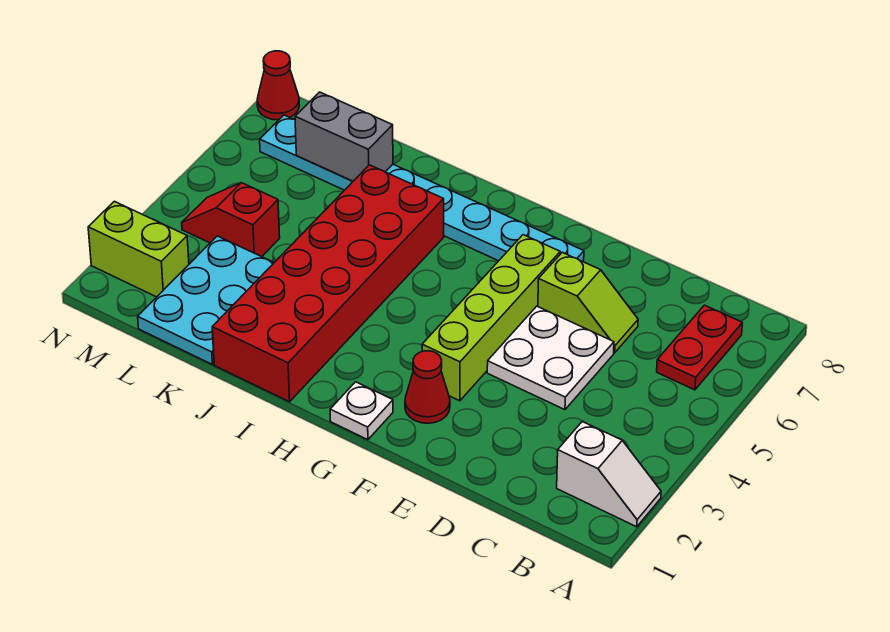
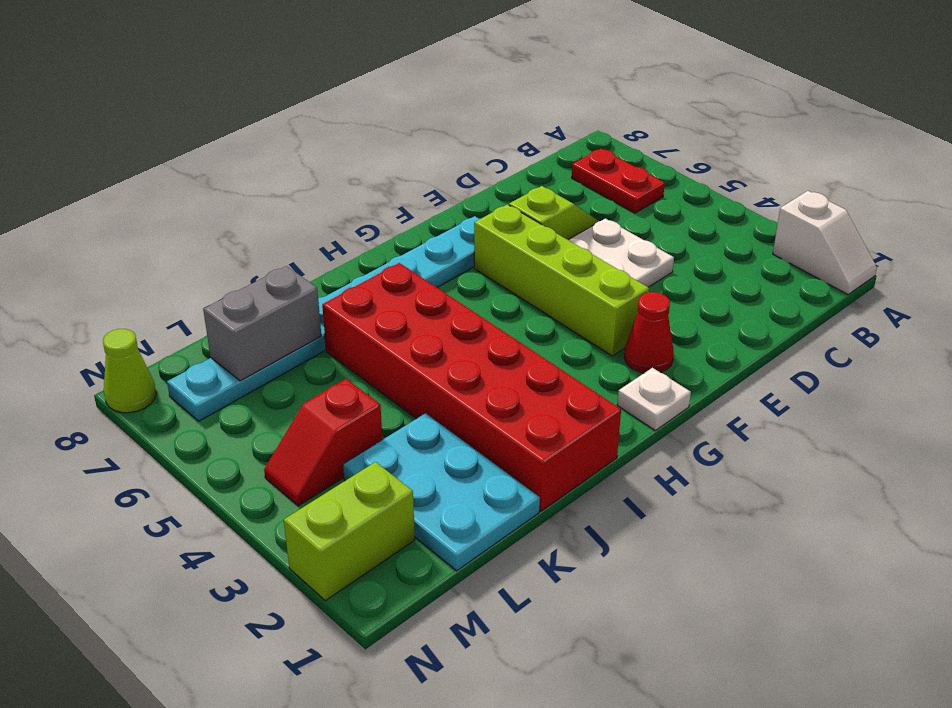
white 1x2 slope [557,422,661,527] -> white 1x2 slope turned to [773,191,877,294]
red 1x1 cone [257,51,299,120] -> lime 1x1 cone [103,329,156,413]

